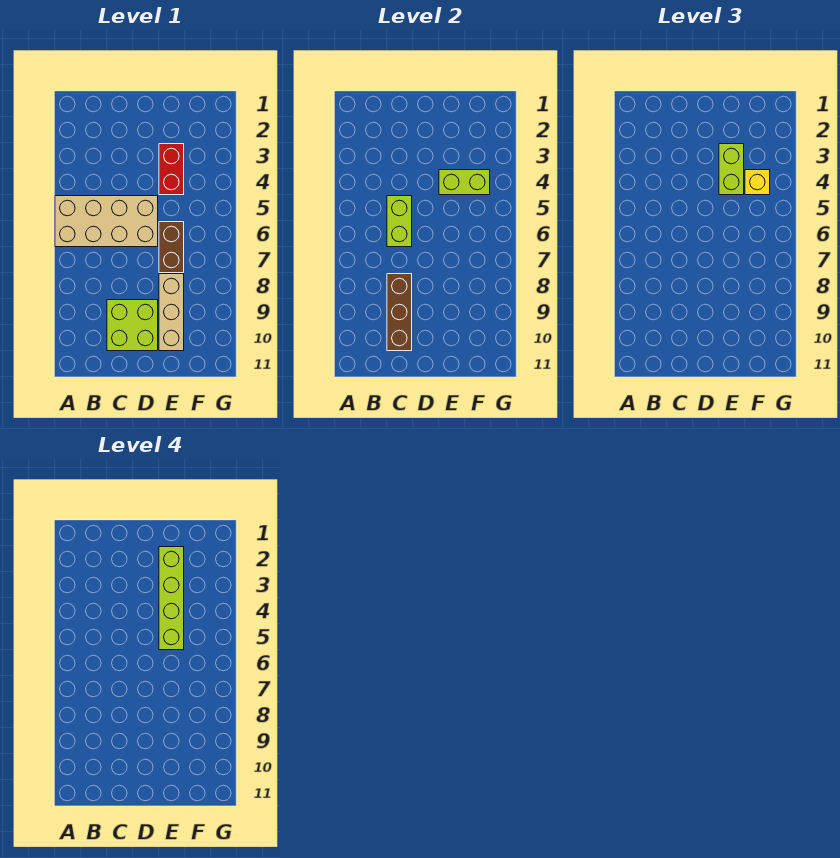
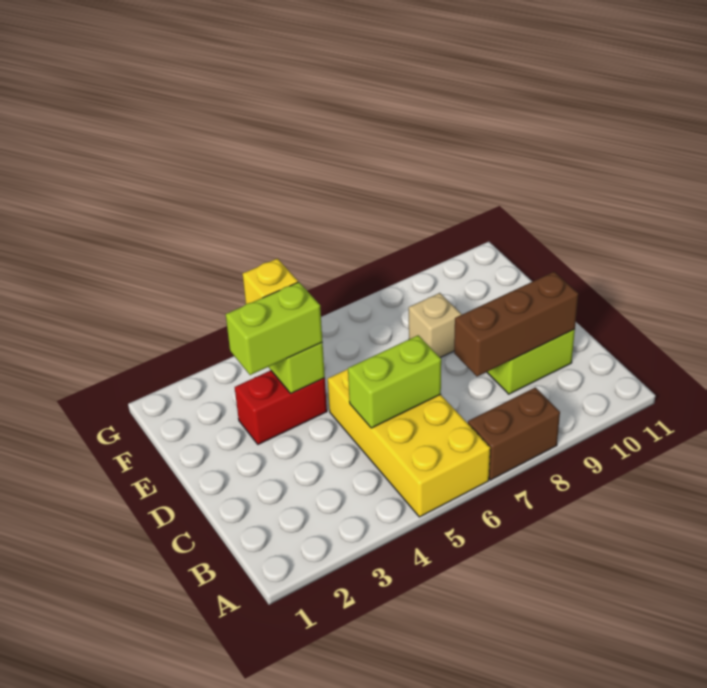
tan 2x4 brick [55,196,158,247] -> yellow 2x4 brick [328,369,490,517]
lime 1x4 brick [159,547,184,650] -> none
brown 1x2 brick [159,222,184,273] -> brown 1x2 brick moved to [468,387,560,480]
tan 1x3 brick [159,274,184,351] -> tan 1x1 brick [409,293,462,358]

